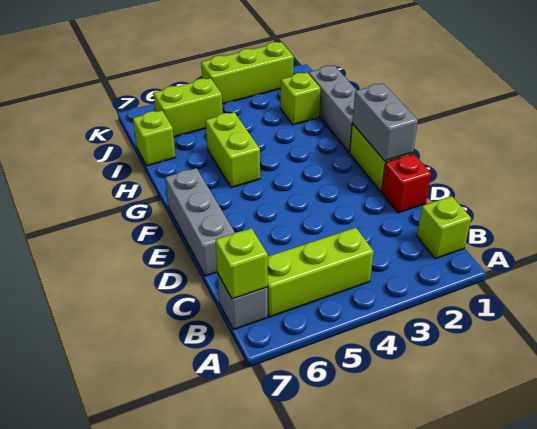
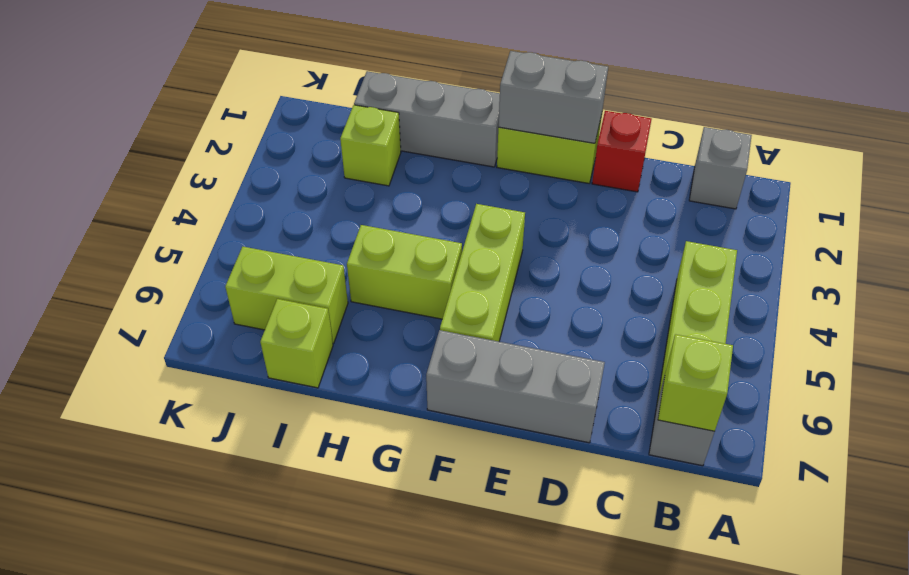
lime 1x1 brick [417,196,471,259] -> grey 1x1 brick [689,127,752,209]
lime 1x2 brick [154,78,223,137] -> lime 1x2 brick turned to [225,247,348,343]
lime 1x3 brick [201,42,294,104] -> lime 1x3 brick moved to [440,204,525,342]

